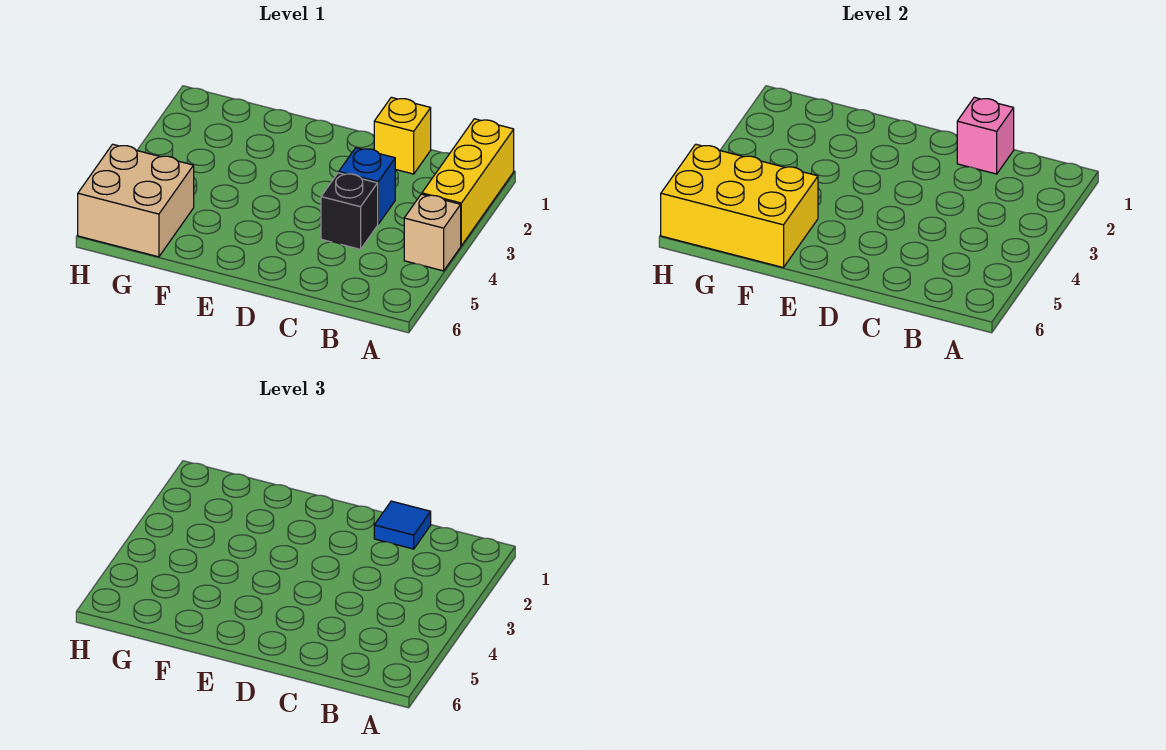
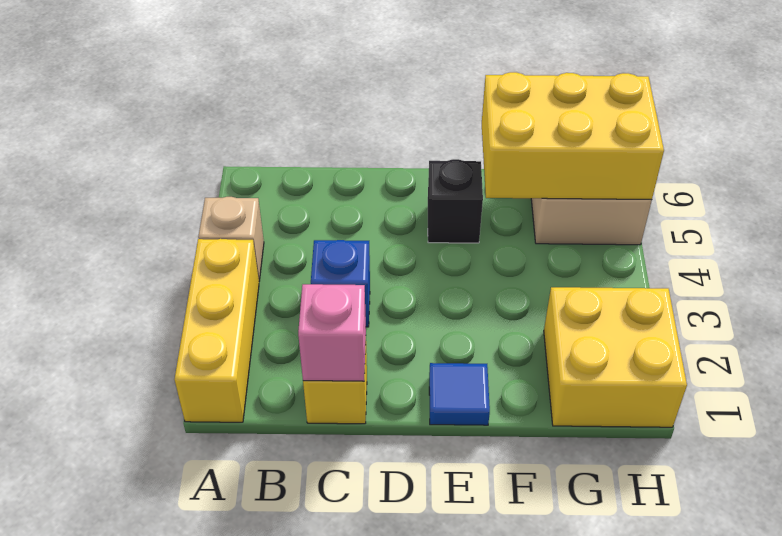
blue 1x1 tile [374,501,431,549] -> blue 1x1 tile moved to [429,363,490,425]
black 1x1 brick [321,173,378,249] -> black 1x1 brick moved to [428,159,483,243]
none -> yellow 2x2 brick [544,287,687,427]

